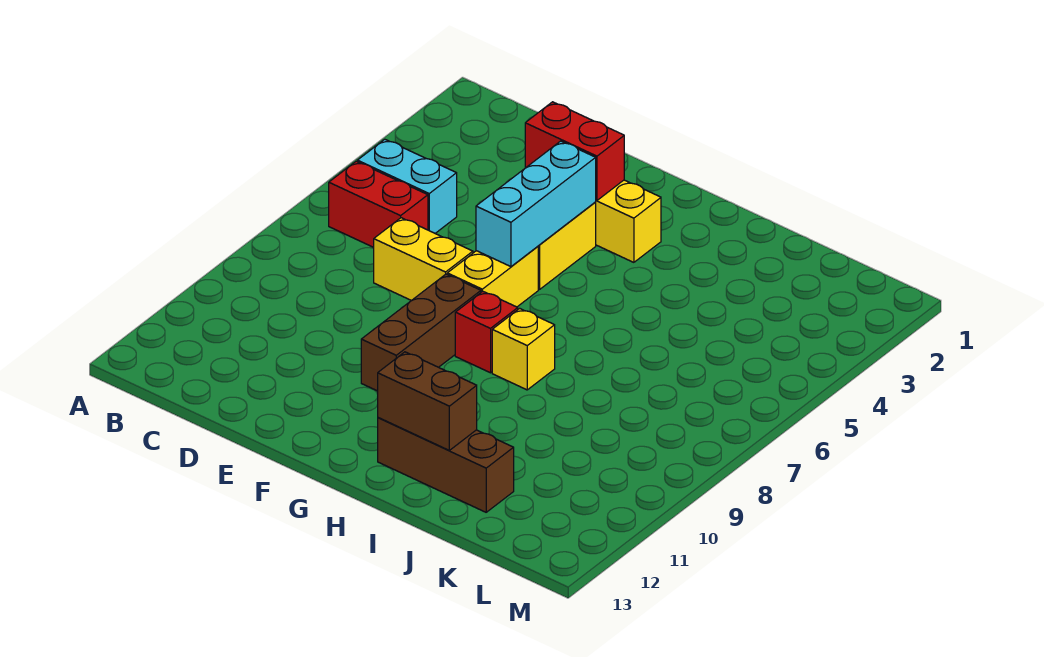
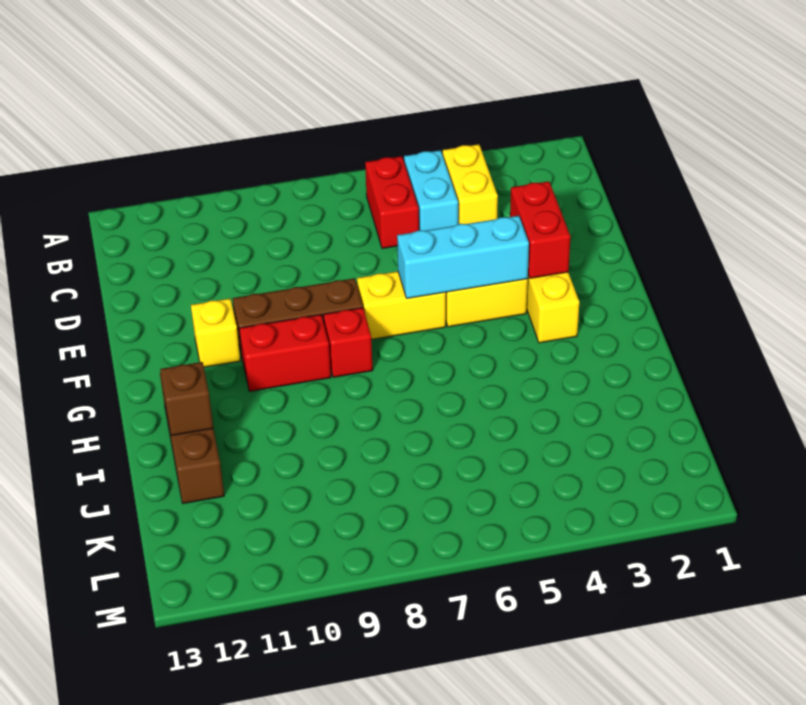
yellow 1x2 brick [374,218,473,301] -> yellow 1x2 brick moved to [443,144,498,224]
none -> red 1x2 brick [239,315,331,391]
yellow 1x1 brick [492,308,555,390] -> yellow 1x1 brick moved to [191,299,240,367]
brown 1x2 brick [378,352,477,450] -> brown 1x1 brick [160,362,213,436]

